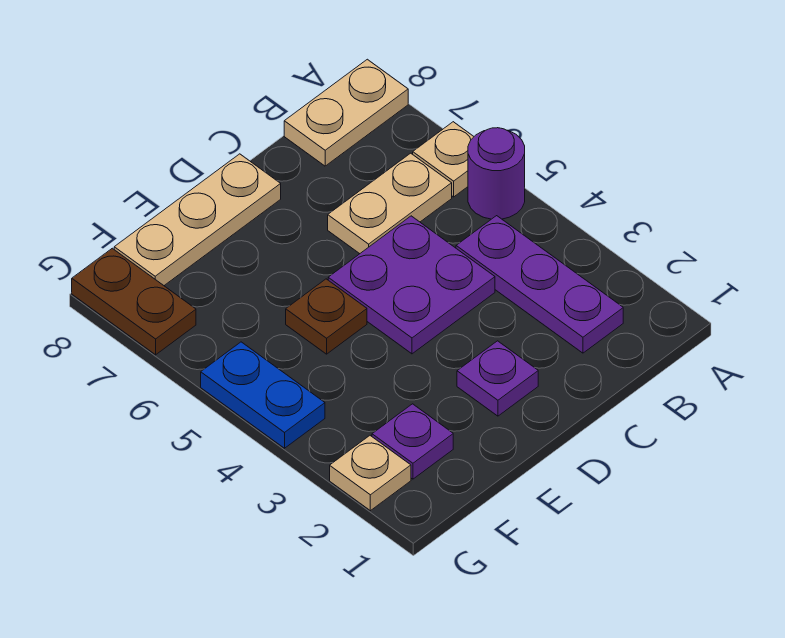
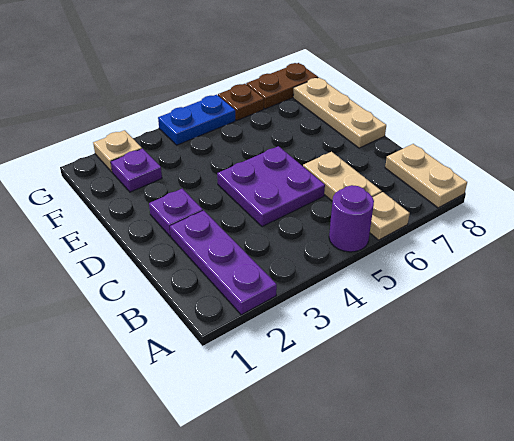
purple 1x3 plate [456,216,623,353] -> purple 1x3 plate turned to [170,211,277,315]
brown 1x1 plate [286,279,367,354] -> brown 1x1 plate moved to [218,84,264,120]

